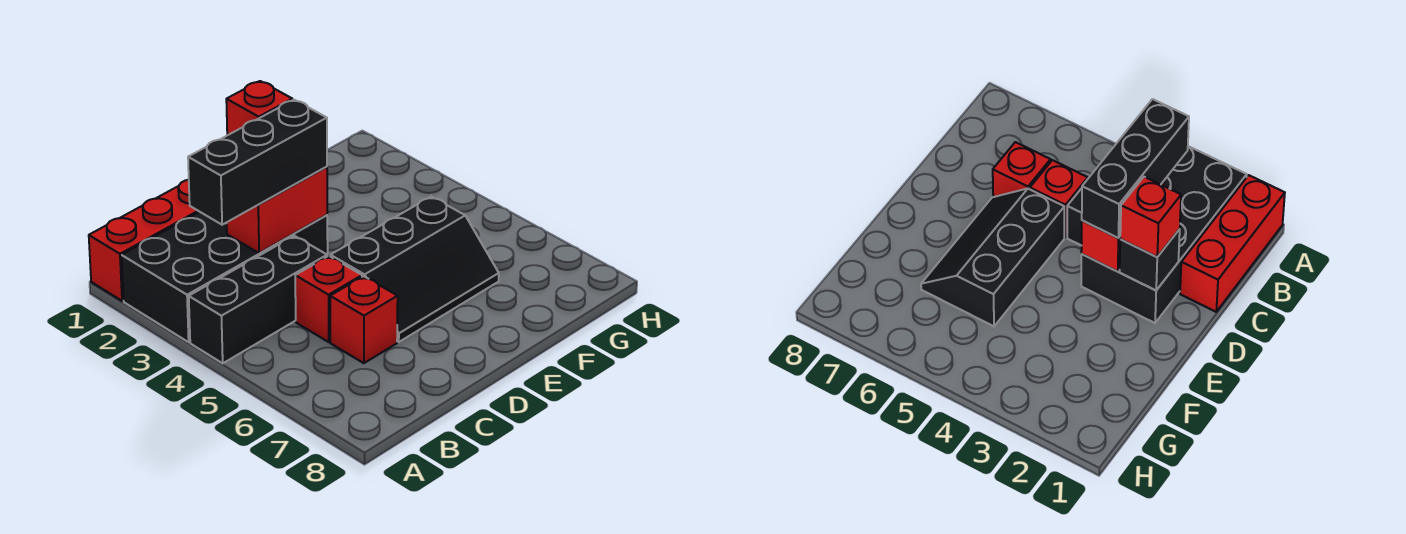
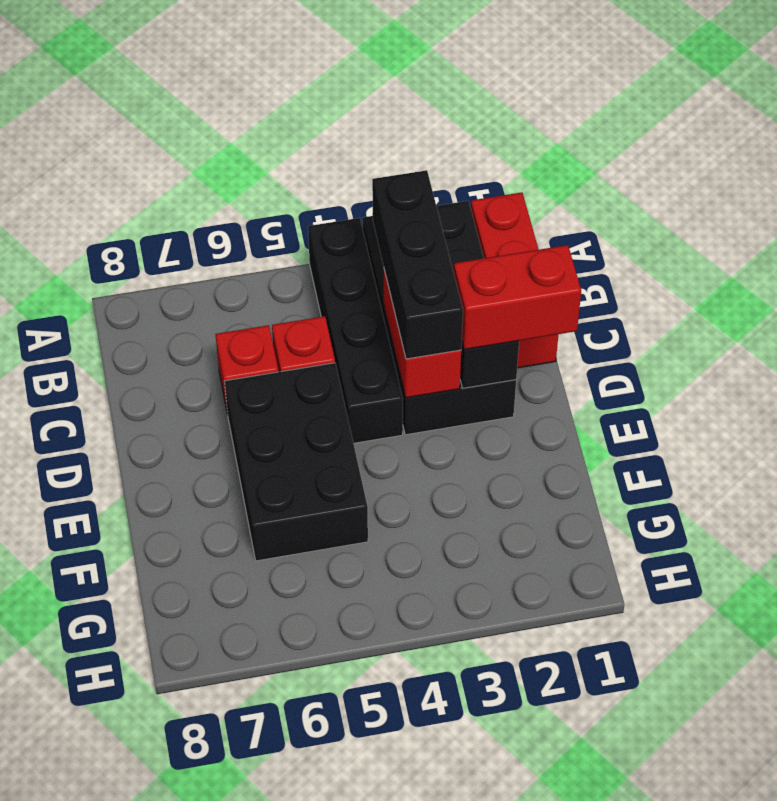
black 1x3 brick [189,236,327,363] -> black 1x4 brick [308,218,403,443]
red 1x1 brick [226,81,292,135] -> red 1x2 brick [454,245,581,349]
black 2x3 slope [330,197,499,342] -> black 2x3 brick [225,363,368,561]

